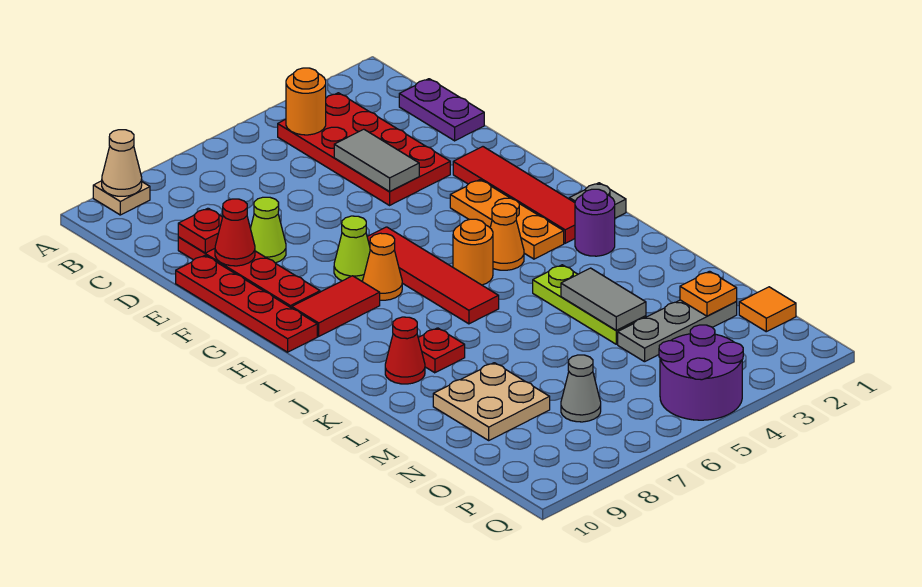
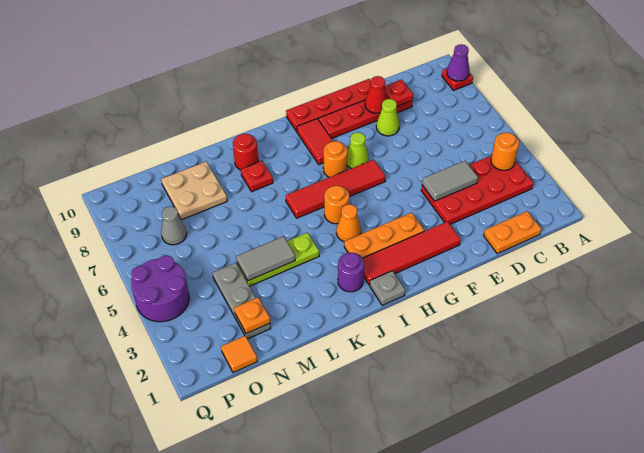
tan 1x1 plate [93,181,150,215] -> red 1x1 plate [442,68,473,90]
tan 1x1 cone [102,130,142,196] -> purple 1x1 cone [447,44,470,81]
purple 1x2 plate [399,79,484,141] -> orange 1x2 plate [484,211,541,254]
orange 1x1 cone [363,233,402,300] -> orange 1x1 round brick [323,141,347,177]
red 1x1 cone [385,317,425,384] -> red 1x1 round brick [233,134,258,170]

